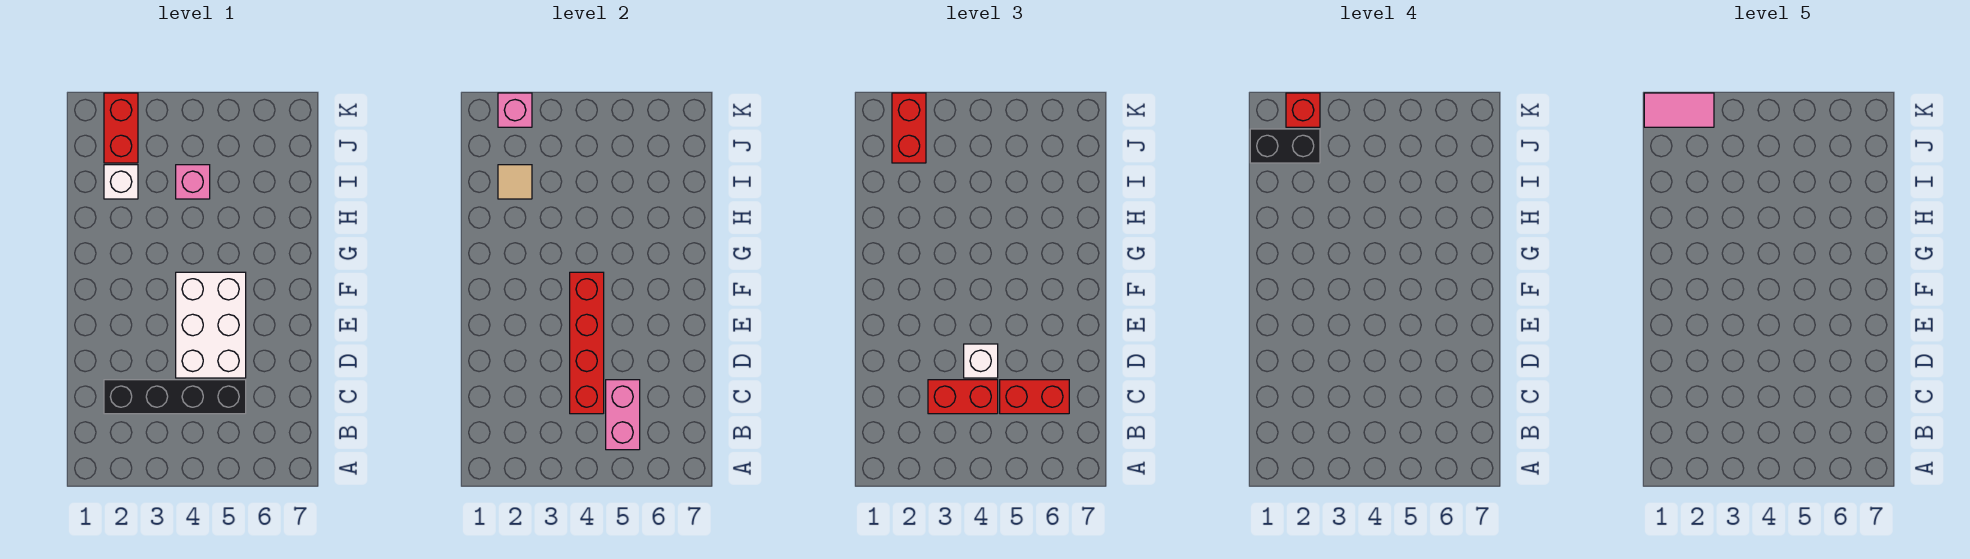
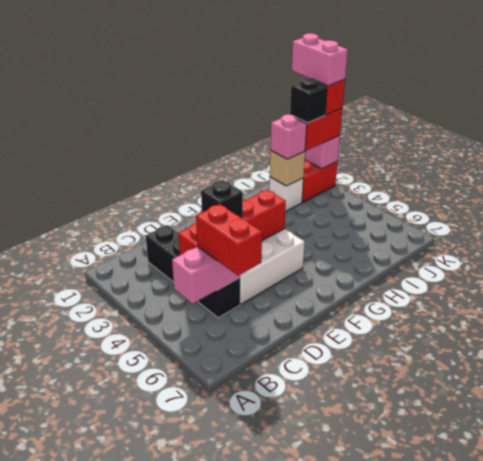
red 1x2 brick [928,380,998,414] -> none
white 1x1 brick [964,344,998,378] -> black 1x1 brick [201,180,243,218]
tan 1x1 tile [498,165,532,199] -> tan 1x1 brick [270,150,305,186]
pink 1x1 brick [176,165,210,199] -> pink 1x1 brick moved to [270,114,307,159]
black 1x2 brick [1250,129,1320,163] -> black 1x1 brick [290,78,327,123]
pink 1x2 tile [1644,93,1714,127] -> pink 1x2 brick [292,33,348,86]

